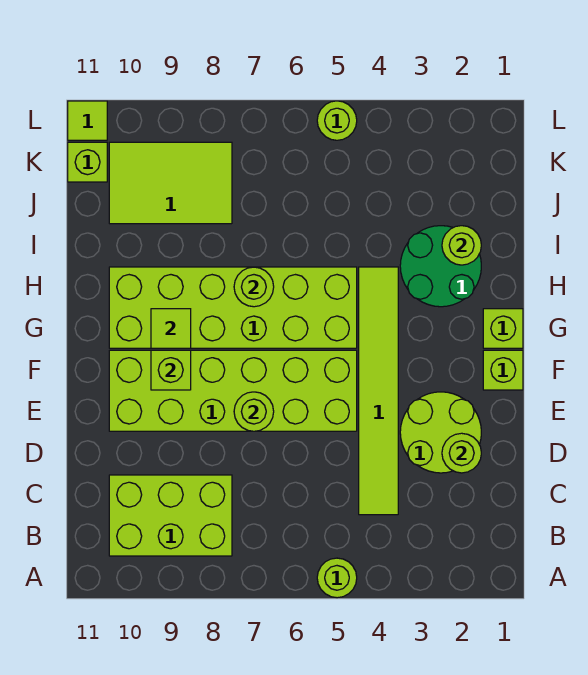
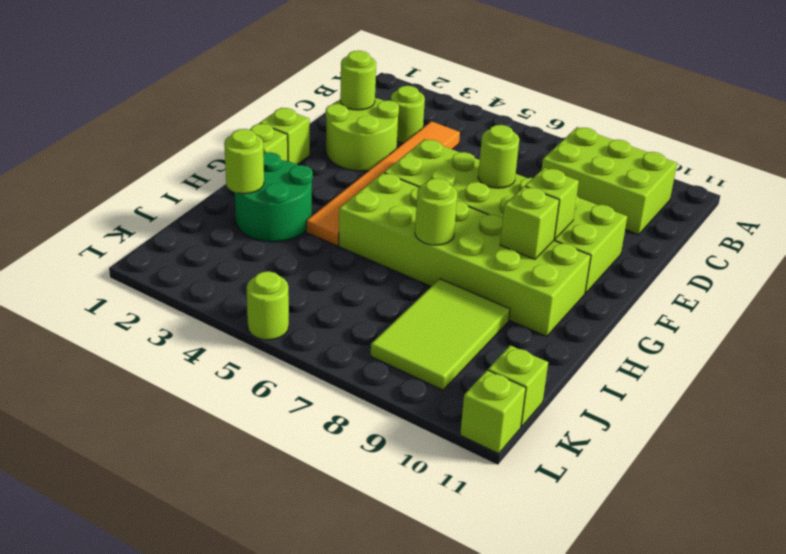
lime 1x1 round brick [317,558,357,598] -> lime 1x1 round brick moved to [390,86,425,143]
lime 1x6 tile [359,267,398,515] -> orange 1x6 tile [306,121,460,246]
lime 1x1 tile [151,309,191,348] -> lime 1x1 brick [500,186,559,259]
lime 2x3 tile [109,142,232,224] -> lime 2x3 tile turned to [371,279,510,390]
lime 1x1 tile [68,101,107,140] -> lime 1x1 brick [460,370,526,454]

